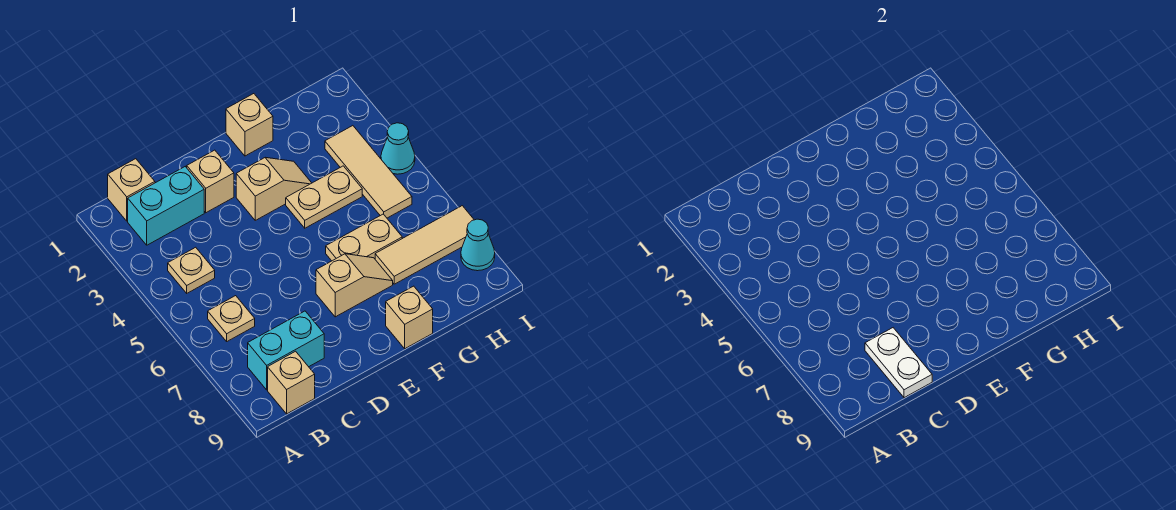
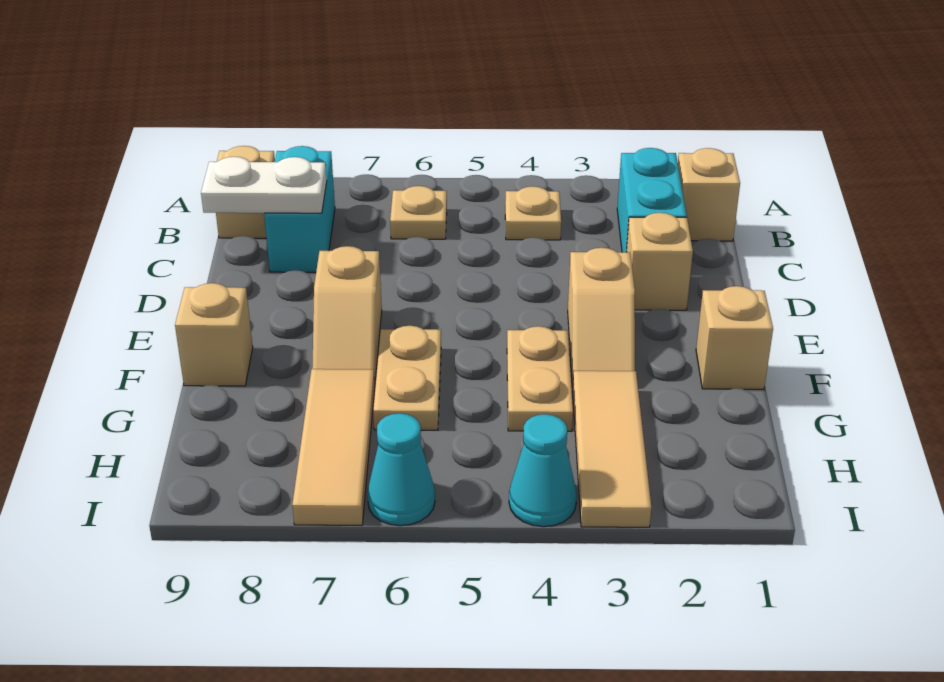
tan 1x3 tile [325,126,412,218] -> tan 1x3 tile turned to [572,371,651,527]
cyan 1x1 cone [461,219,495,271] -> cyan 1x1 cone moved to [367,413,435,526]

